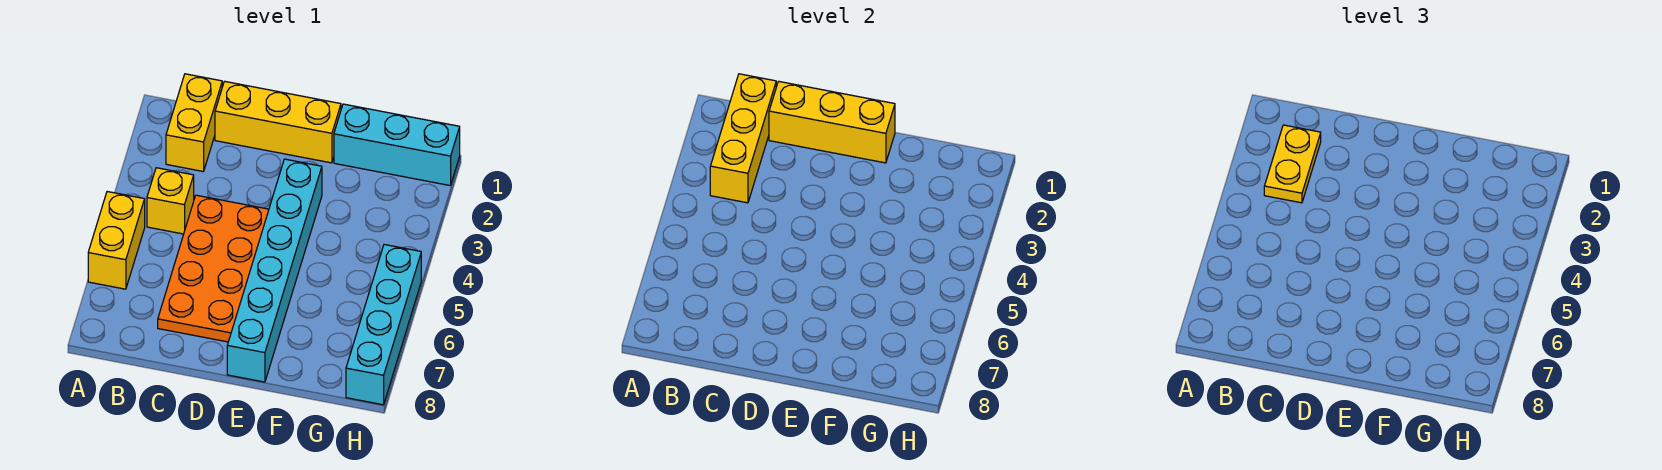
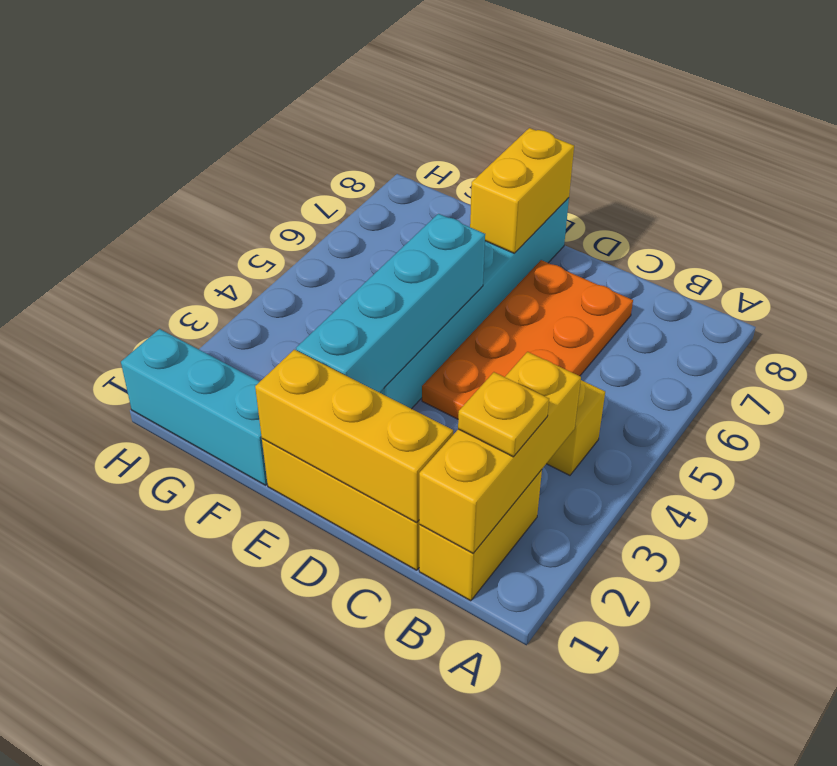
yellow 1x2 brick [88,192,145,289] -> yellow 1x2 brick moved to [470,128,574,253]
yellow 1x2 plate [1264,125,1321,203] -> yellow 1x1 plate [458,372,549,457]
cyan 1x4 brick [346,245,421,405] -> cyan 1x4 brick moved to [296,214,485,393]

